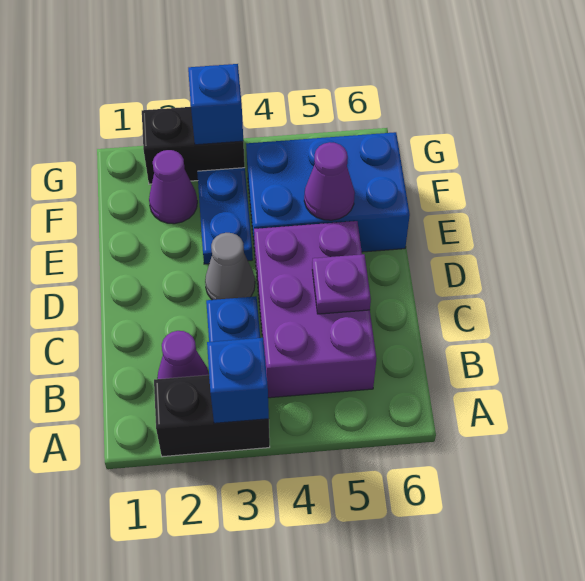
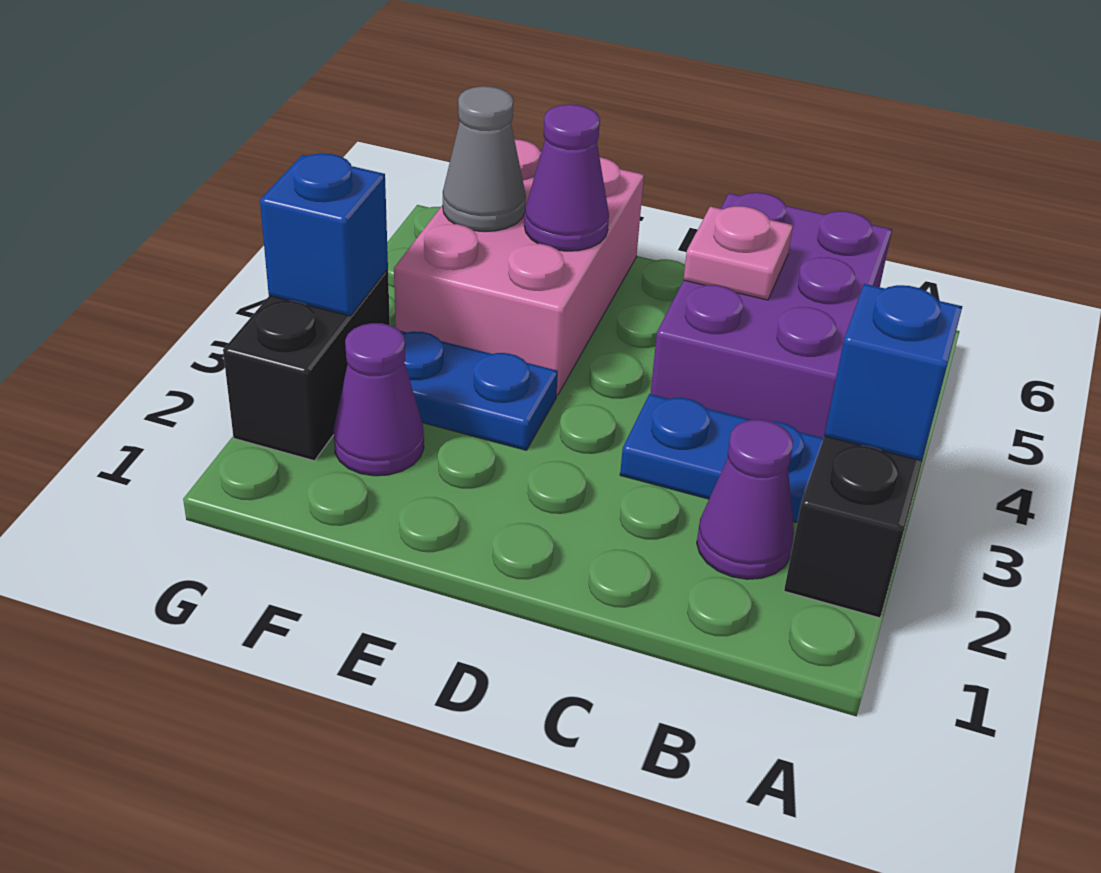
purple 2x3 brick [254,221,376,398] -> purple 2x3 brick turned to [650,193,892,438]
purple 1x1 plate [312,254,371,314] -> pink 1x1 plate [683,206,793,300]
grey 1x1 cone [205,233,255,300] -> grey 1x1 cone moved to [443,86,526,231]
blue 2x3 brick [246,132,410,252] -> pink 2x3 brick [394,139,644,395]

